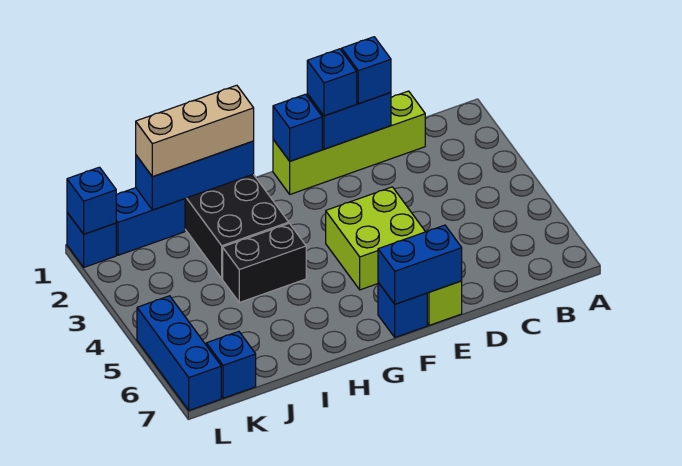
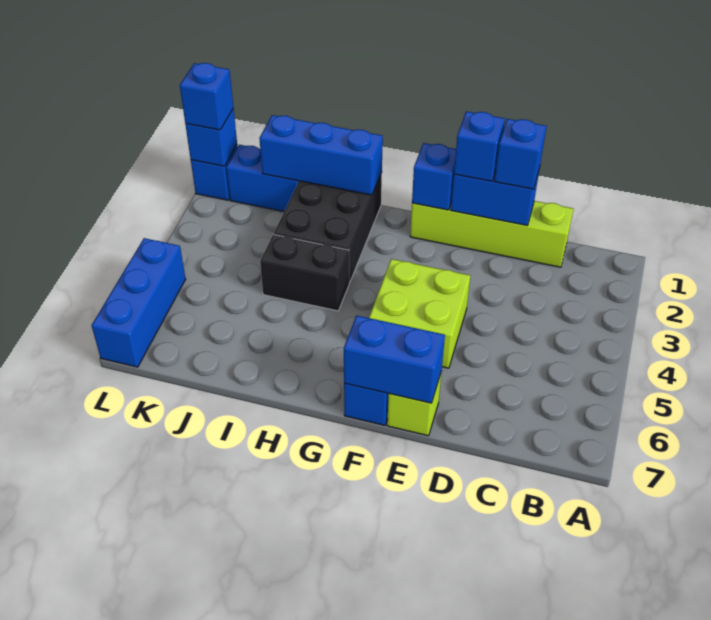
tan 1x3 brick [136,85,254,177] -> none
blue 1x1 brick [206,331,256,398] -> blue 1x1 brick moved to [180,63,233,130]

